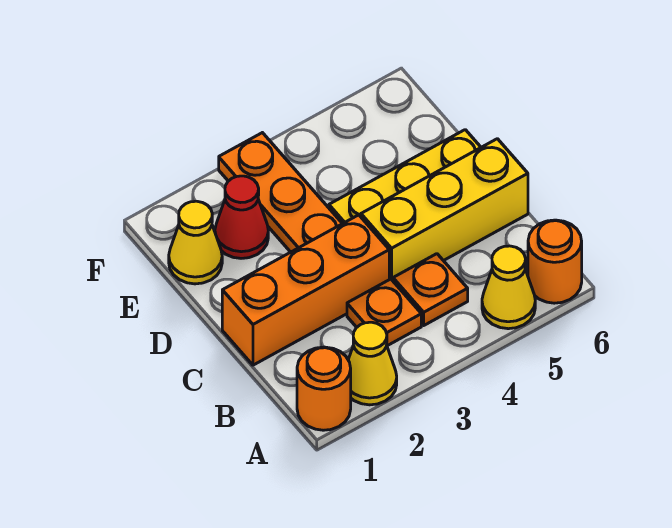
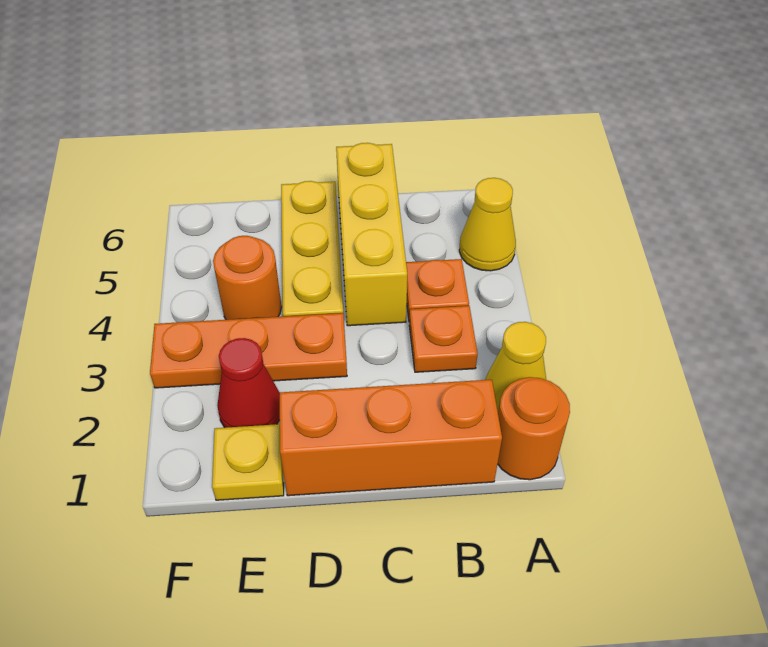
orange 1x1 round brick [528,220,582,303] -> orange 1x1 round brick moved to [213,236,282,320]
orange 1x3 brick [222,215,389,365] -> orange 1x3 brick turned to [280,380,502,496]
yellow 1x1 cone [169,201,222,284] -> yellow 1x1 plate [212,424,284,500]

